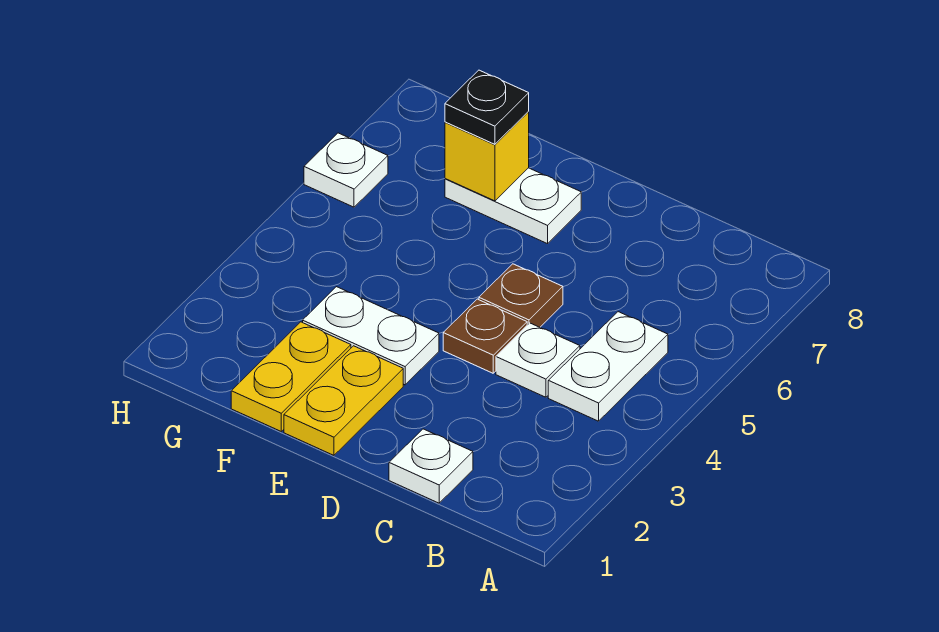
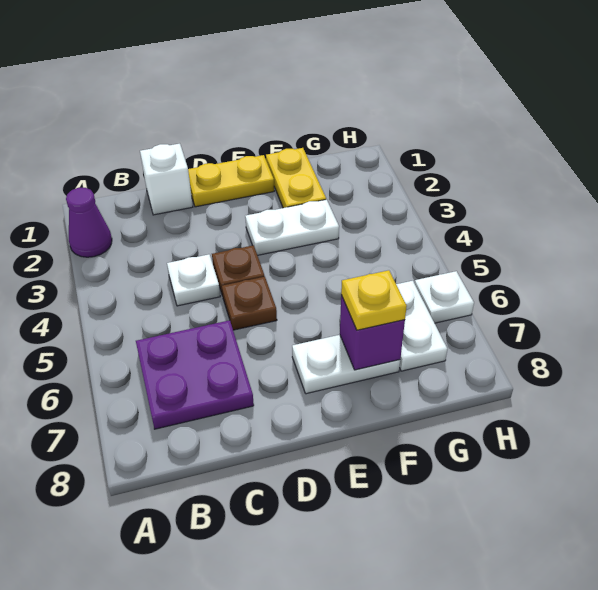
none -> purple 1x1 cone [66,188,112,257]
white 1x2 plate [548,312,668,421] -> white 1x2 plate moved to [396,281,447,371]
none -> purple 2x2 plate [136,320,254,429]
white 1x1 plate [389,429,473,503] -> white 1x1 brick [140,144,193,215]
yellow 1x2 plate [284,346,403,455] -> yellow 1x2 plate turned to [188,155,274,207]
yellow 1x1 brick [445,111,529,201] -> purple 1x1 brick [340,295,405,370]
black 1x1 plate [445,70,529,144] -> yellow 1x1 plate [341,270,407,330]

